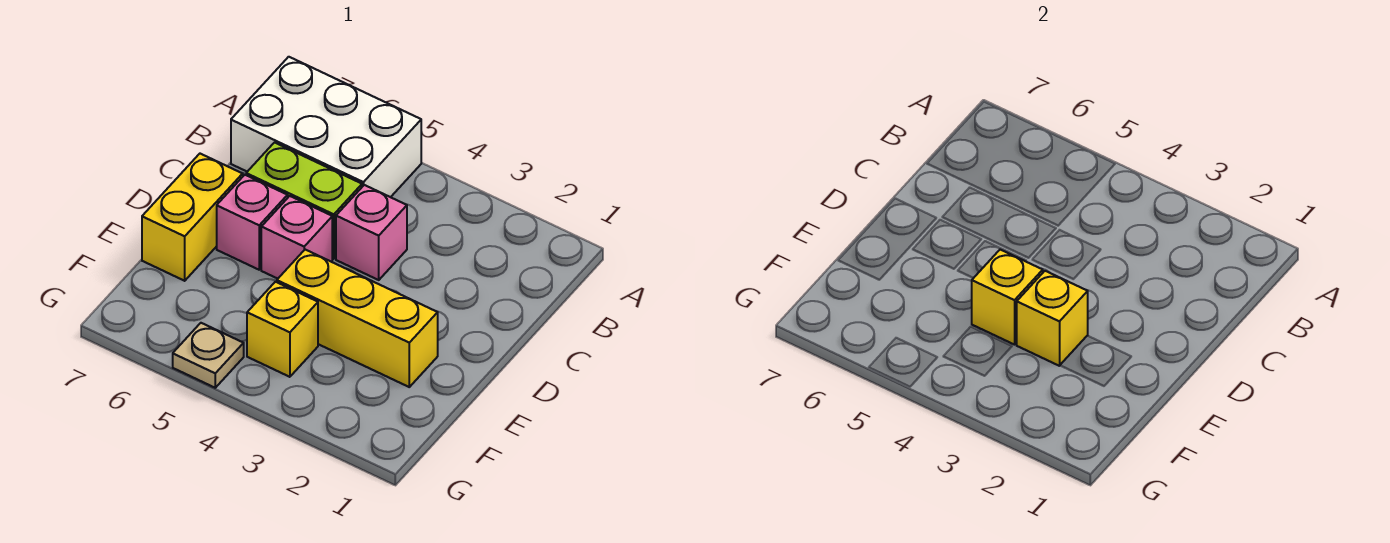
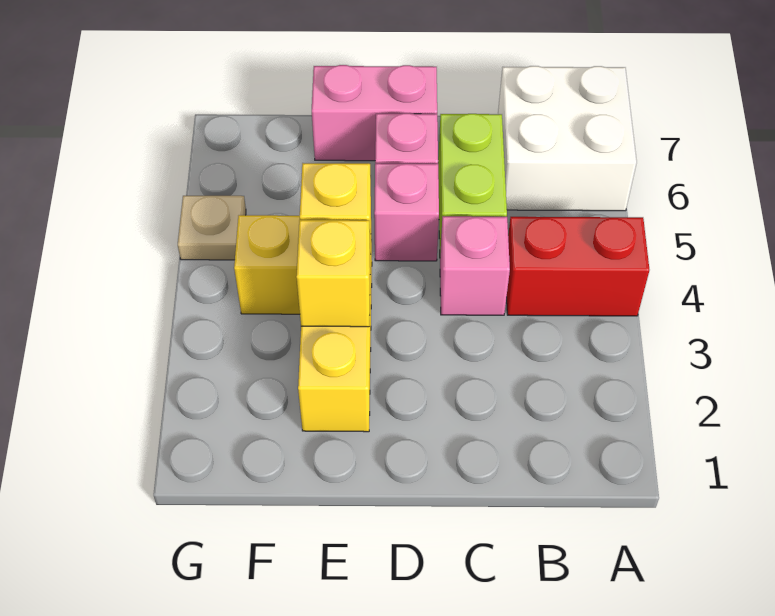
none -> red 1x2 brick [507,217,649,316]
white 2x3 brick [231,57,421,197] -> white 2x2 brick [498,66,637,211]
yellow 1x2 brick [142,154,243,281] -> pink 1x2 brick [312,65,437,161]

